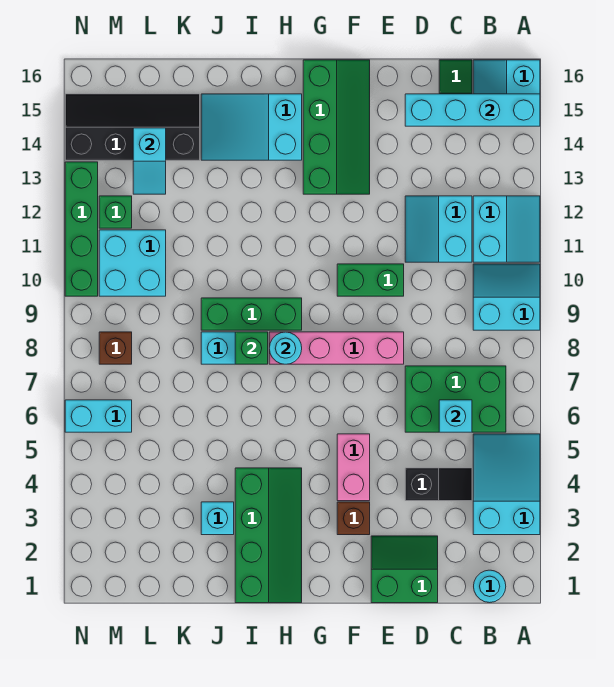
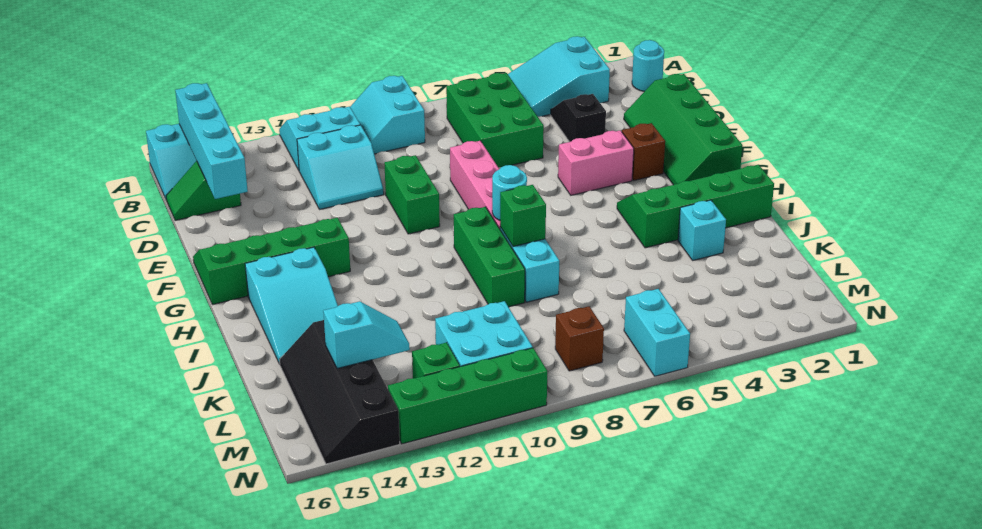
cyan 1x1 brick [439,400,472,432] -> none
green 2x2 slope [371,536,438,603] -> green 2x4 slope [624,74,743,185]

